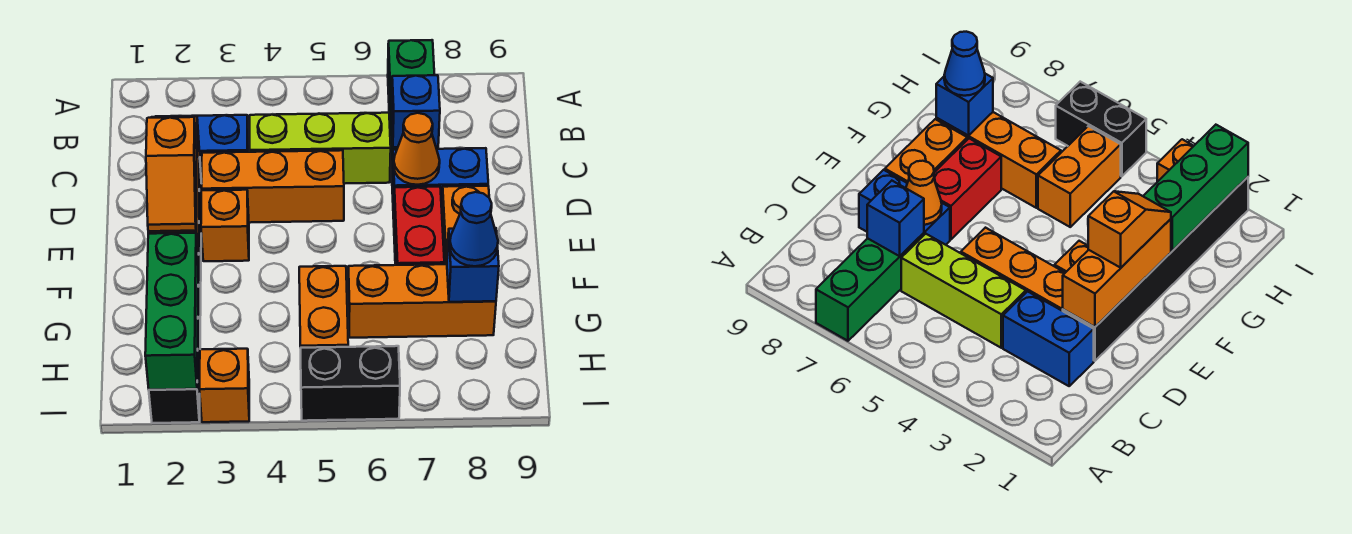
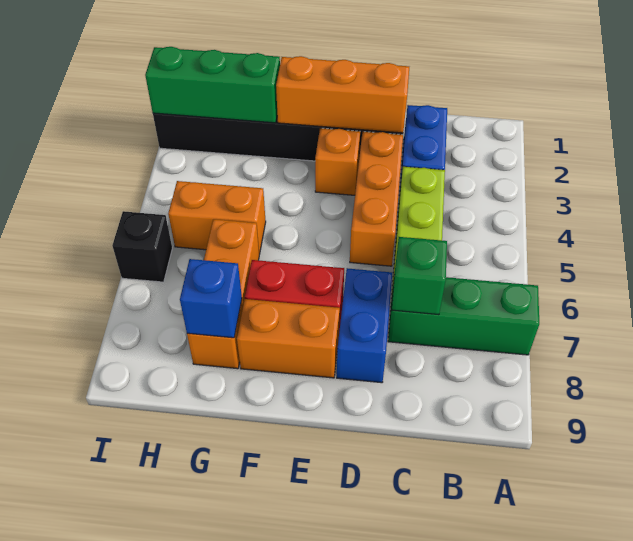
blue 1x1 brick [391,75,440,148] -> green 1x1 brick [392,237,447,315]
orange 1x1 cone [394,113,440,185] -> none
orange 1x2 slope [146,117,197,231] -> none
blue 1x1 cone [450,192,498,266] -> none
orange 1x1 brick [200,349,249,422] -> none
black 1x2 brick [301,346,400,421] -> black 1x1 brick [112,211,172,282]

